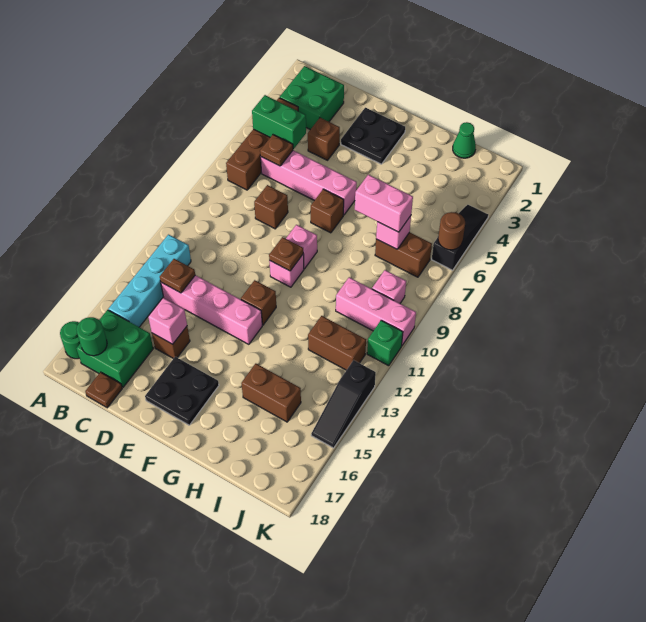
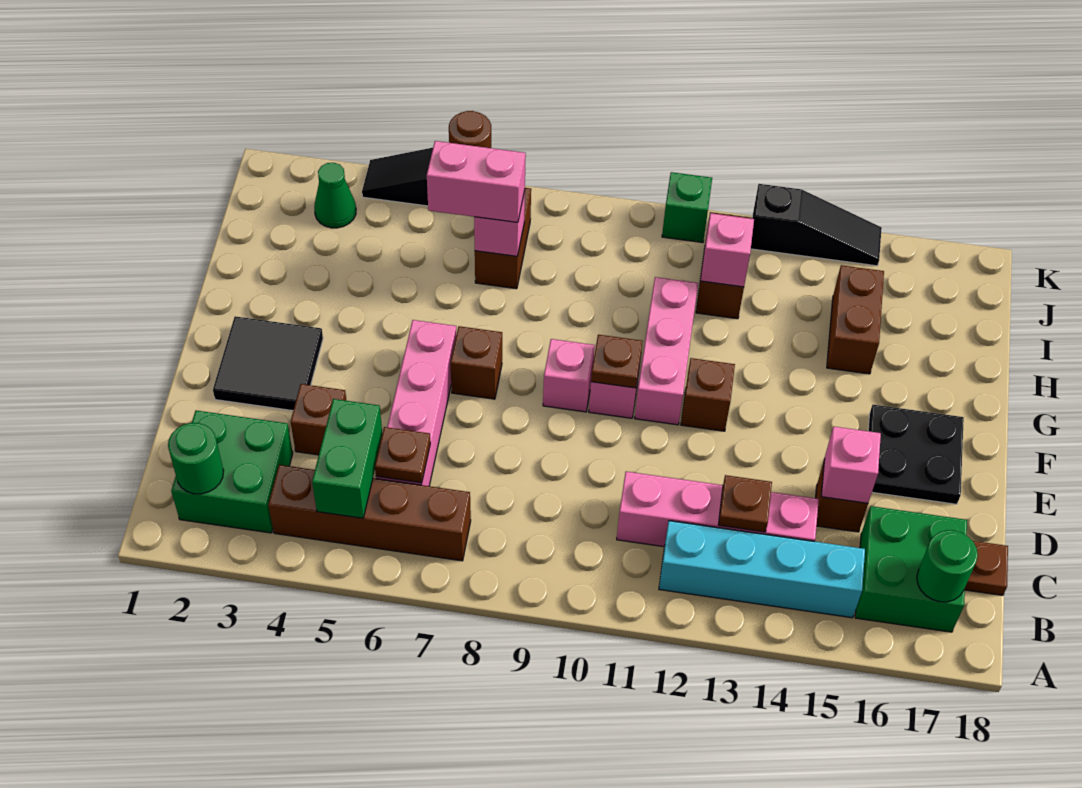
green 1x1 round brick [60,321,80,359] -> green 1x1 round brick moved to [168,423,224,494]
pink 1x4 brick [161,275,262,344] -> pink 1x4 brick turned to [617,471,819,547]
brown 1x1 brick [254,185,288,229] -> none
black 2x2 plate [341,108,405,164] -> black 2x2 tile [213,316,323,411]
pink 1x2 brick [355,175,413,232] -> pink 1x2 brick turned to [427,141,526,222]
green 1x1 cone [453,122,476,158] -> green 1x1 cone moved to [314,163,356,228]
pink 1x3 brick [336,277,416,345] -> pink 1x3 brick moved to [635,277,698,425]
pink 1x1 brick [372,270,406,303] -> pink 1x1 brick moved to [701,213,754,287]

